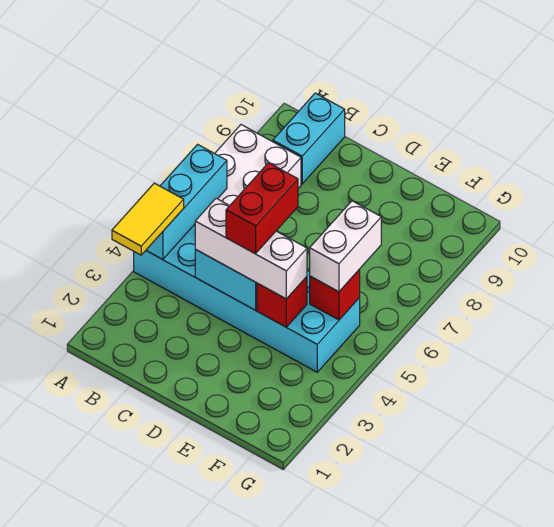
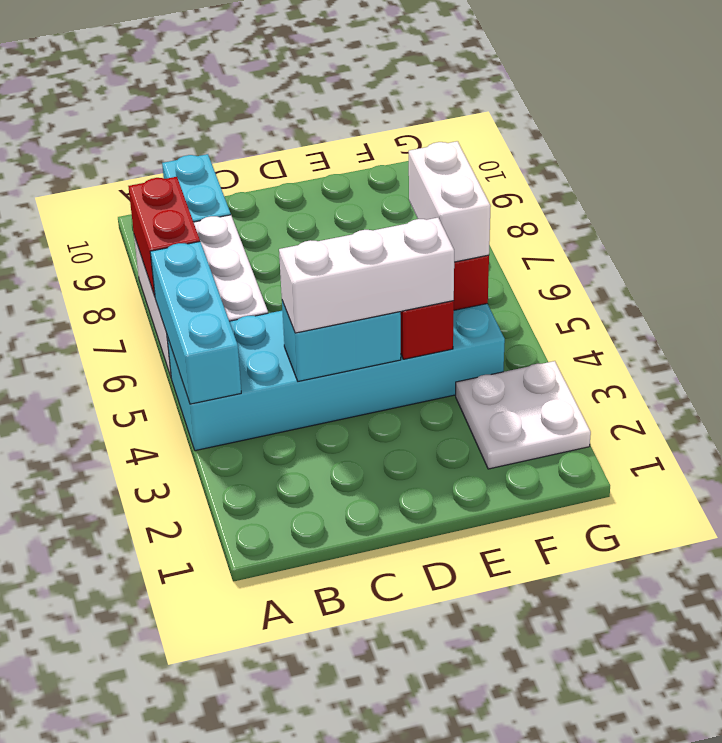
yellow 1x2 tile [112,183,184,255] -> none
red 1x2 brick [226,163,298,254] -> red 1x2 brick moved to [128,177,200,296]
none -> white 2x2 plate [456,361,591,469]

